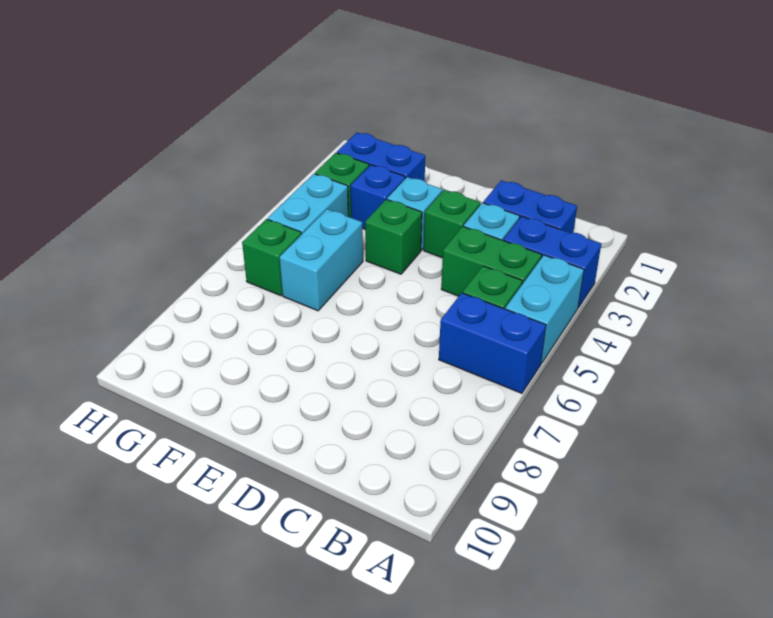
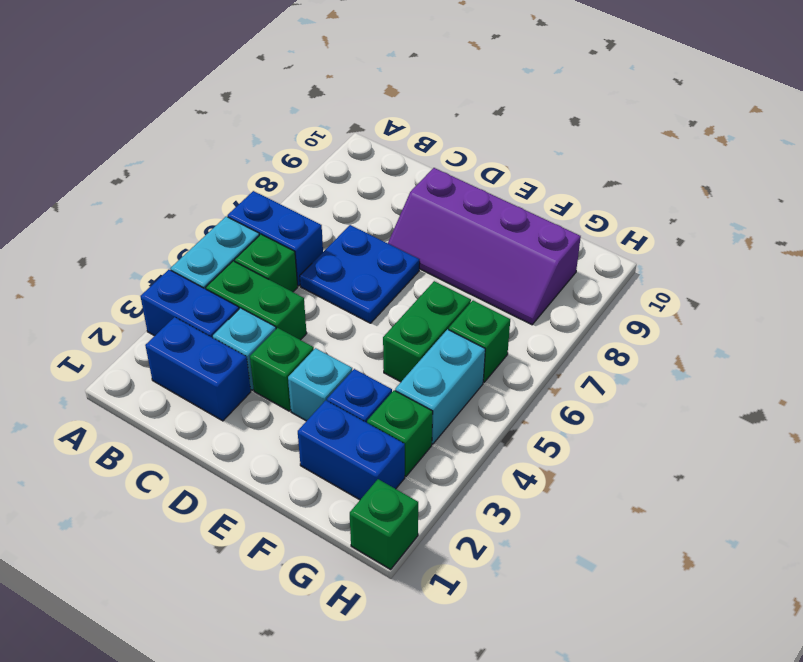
none -> blue 2x2 plate [300,225,420,323]
none -> purple 2x4 slope [388,168,581,325]
green 1x1 brick [365,199,422,274] -> green 1x1 brick moved to [350,479,418,569]
cyan 1x2 brick [279,209,363,311] -> green 1x2 brick [383,281,471,382]

